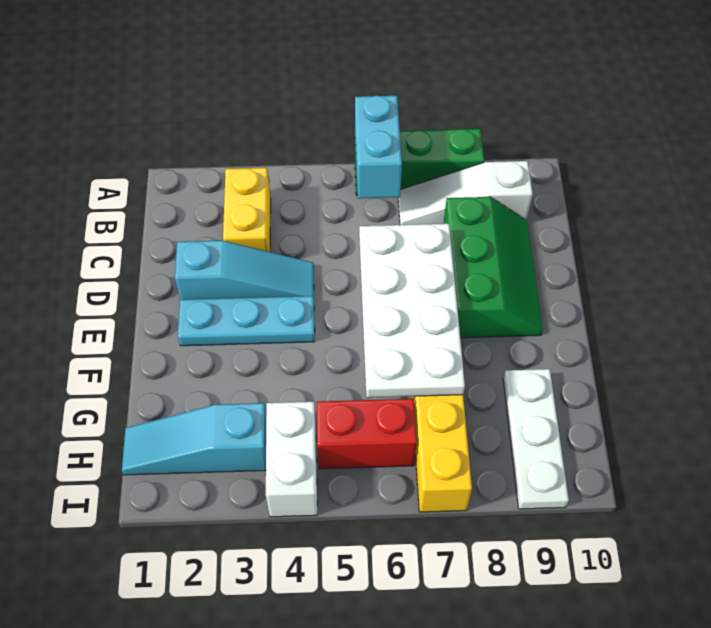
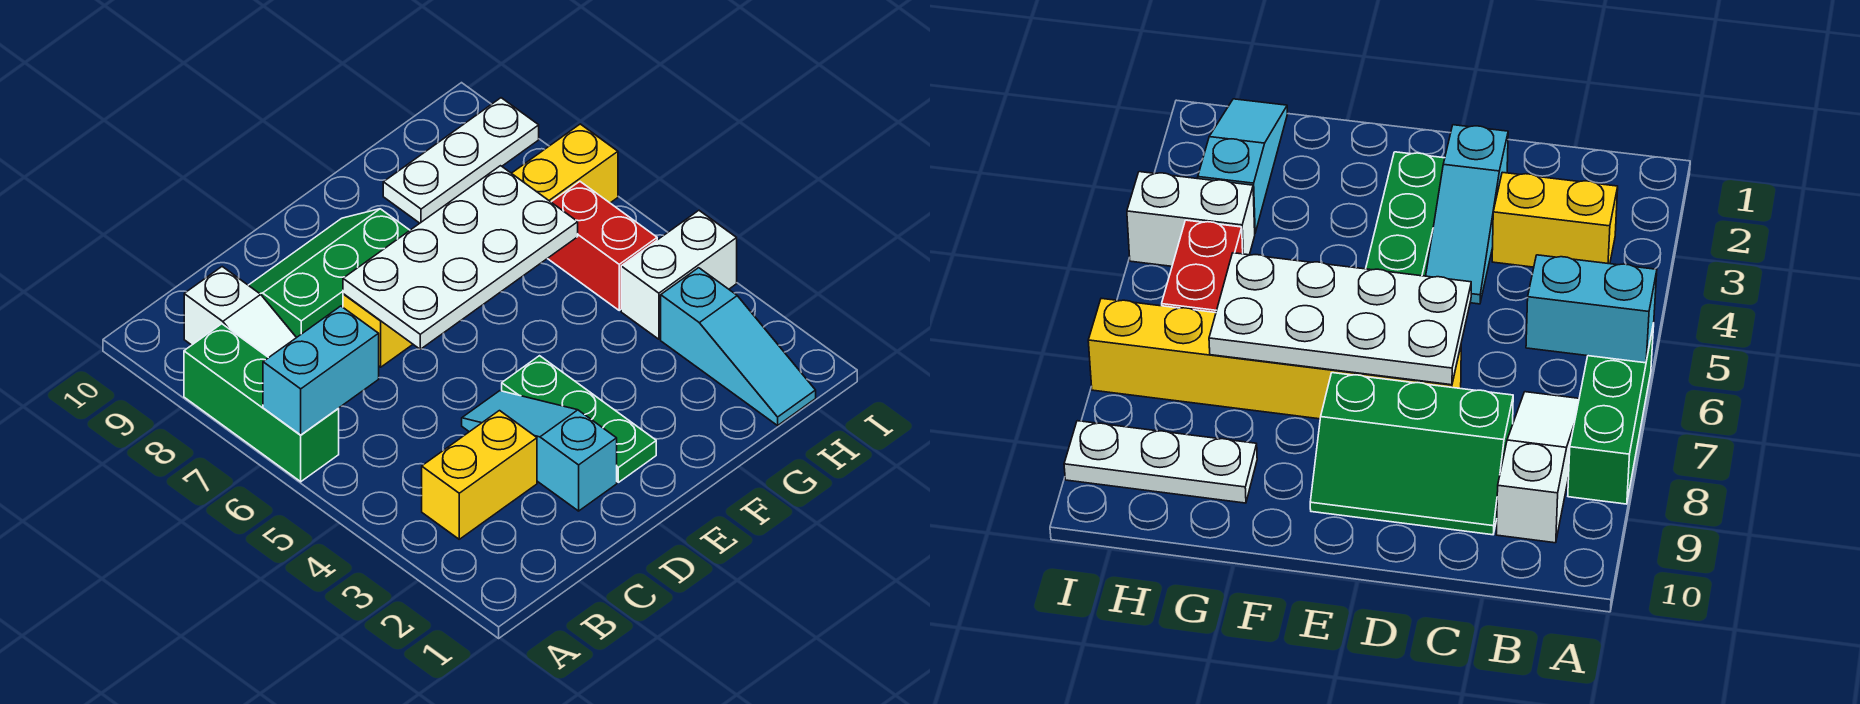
cyan 1x3 plate [178,296,315,346] -> green 1x3 plate [502,356,656,482]

